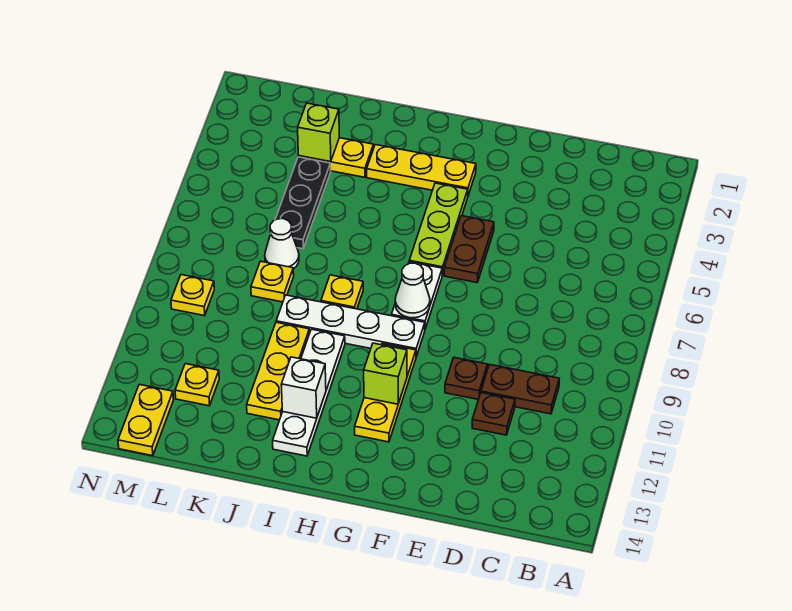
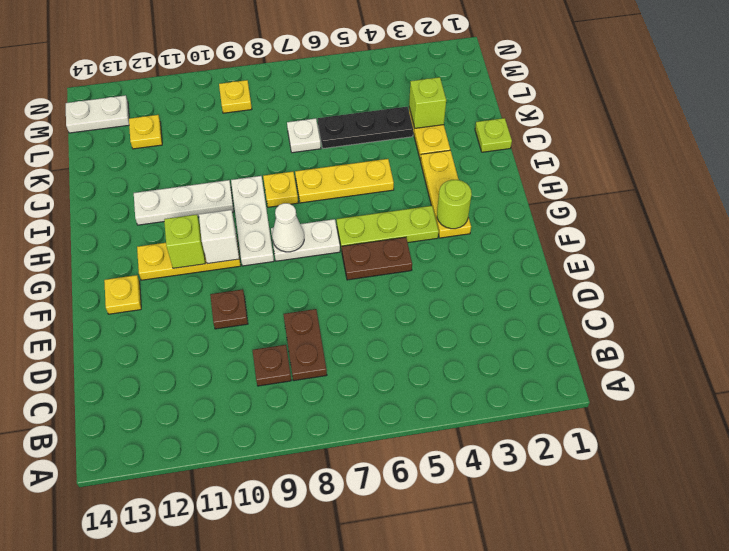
brown 1x2 plate [481,365,559,414] -> brown 1x2 plate moved to [284,309,327,381]
brown 1x1 plate [472,393,515,435] -> brown 1x1 plate moved to [253,345,291,386]
none -> lime 1x1 round brick [437,180,472,229]
white 1x4 plate [276,295,425,357] -> white 1x3 plate [231,176,274,266]
white 1x4 plate [273,329,345,456] -> white 1x3 plate [134,180,234,225]
white 1x1 brick [281,357,326,418] -> white 1x1 brick moved to [199,210,239,264]
none -> lime 1x1 plate [475,118,512,152]
yellow 1x3 plate [247,322,310,420] -> yellow 1x3 plate moved to [295,159,394,203]
white 1x1 cone [265,219,299,269] -> white 1x1 plate [287,118,321,153]
yellow 1x1 plate [251,261,294,302] -> yellow 1x1 plate moved to [104,275,141,314]
yellow 1x2 plate [118,384,174,456] -> white 1x2 plate [66,95,129,133]

